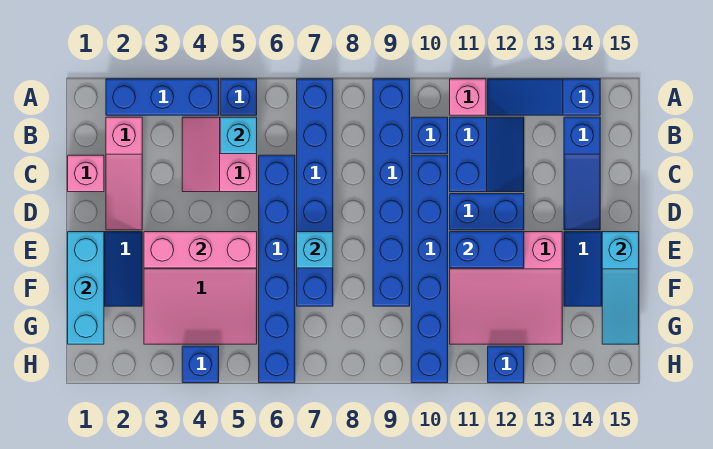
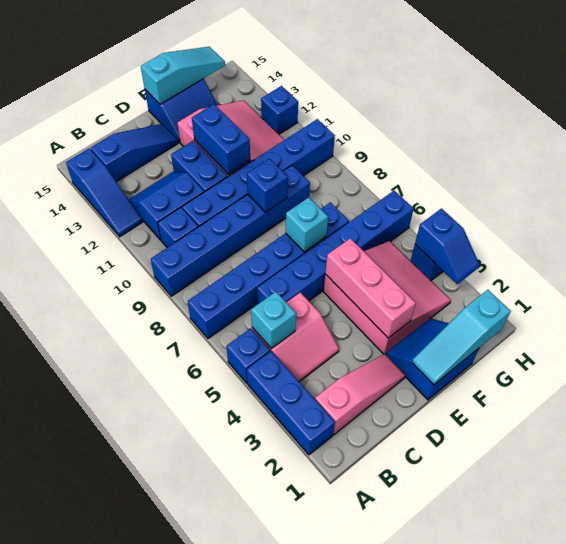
pink 1x1 brick [450,79,486,115] -> none
pink 1x1 brick [68,155,104,192] -> none
cyan 1x3 brick [68,232,104,344] -> cyan 1x3 slope [412,290,511,385]
none -> blue 1x1 brick [247,159,288,212]
none -> blue 1x2 slope [415,209,480,284]

